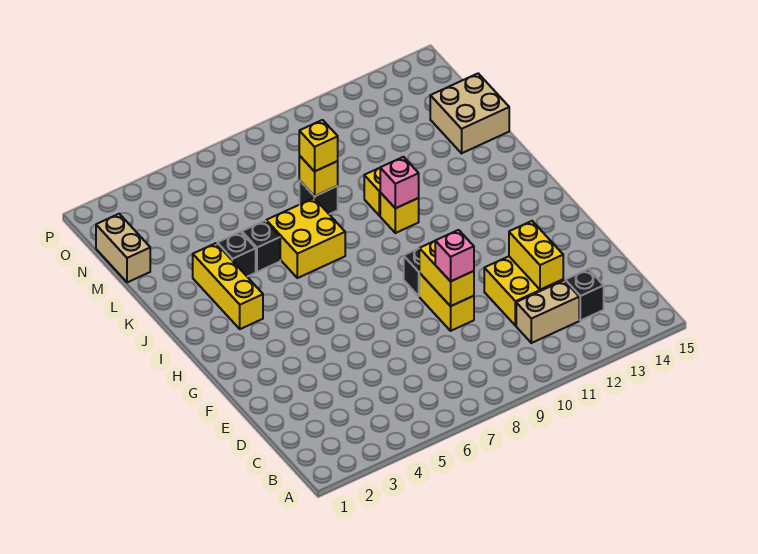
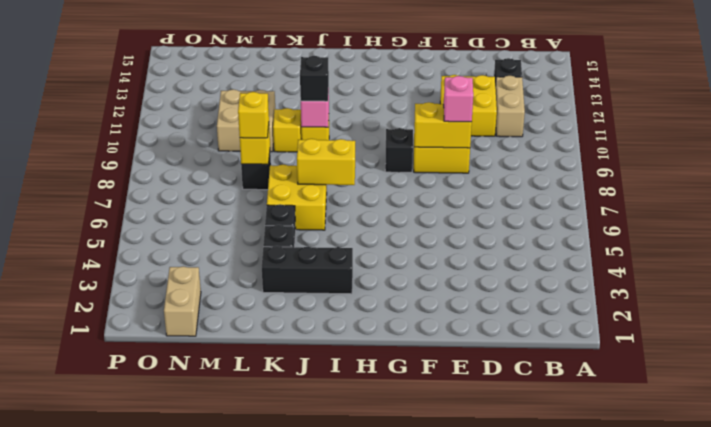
yellow 1x2 brick [509,221,563,290] -> yellow 1x2 brick moved to [297,139,355,185]
yellow 1x3 brick [193,243,263,329] -> black 1x3 brick [262,246,353,294]
none -> black 1x1 brick [300,56,329,101]
tan 2x2 brick [430,74,509,153] -> tan 2x2 brick moved to [217,89,275,152]
tan 1x2 brick [96,214,150,282] -> tan 1x2 brick turned to [164,266,201,336]

